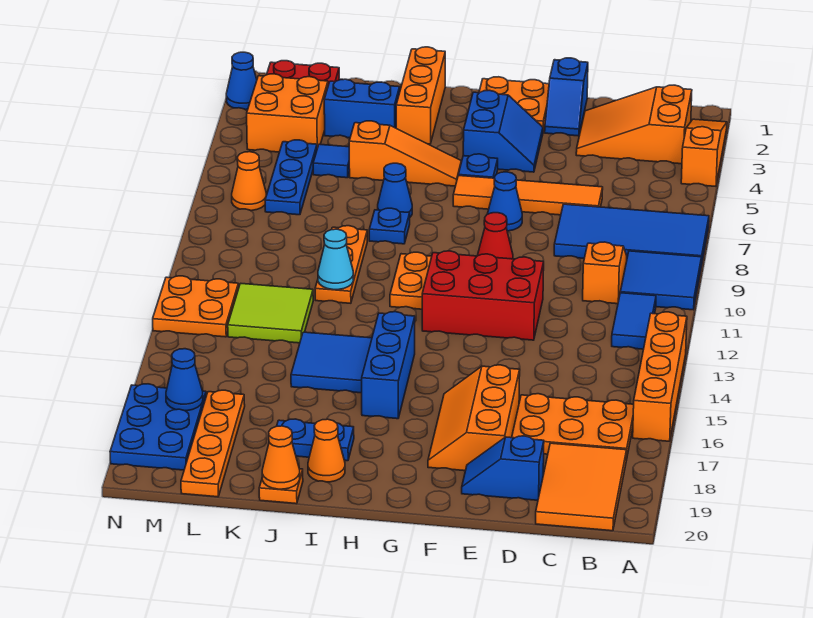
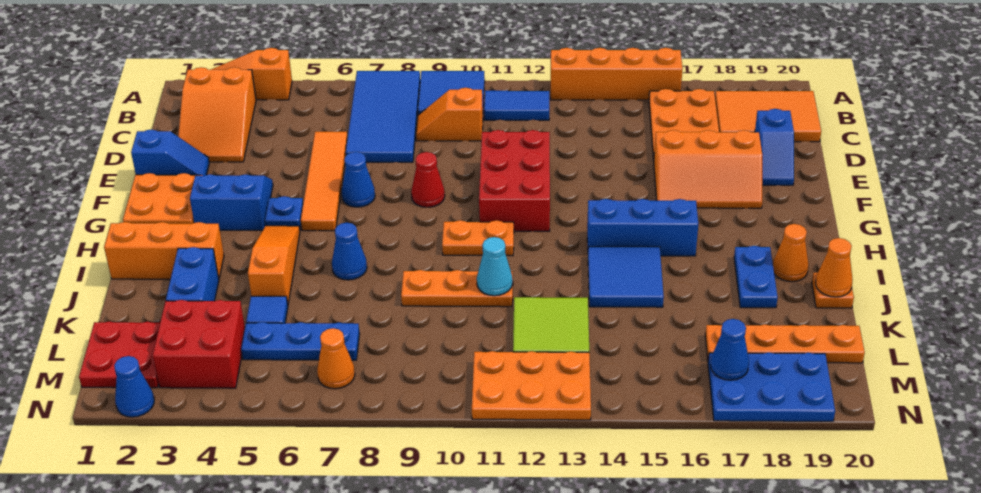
blue 1x1 plate [369,208,410,244] -> none
orange 2x2 brick [247,74,328,152] -> red 2x2 brick [152,300,245,388]
orange 2x2 plate [153,276,239,337] -> orange 2x3 plate [472,351,591,420]

